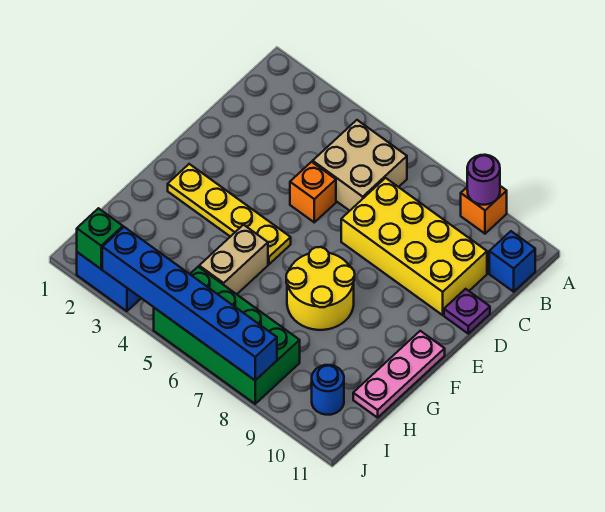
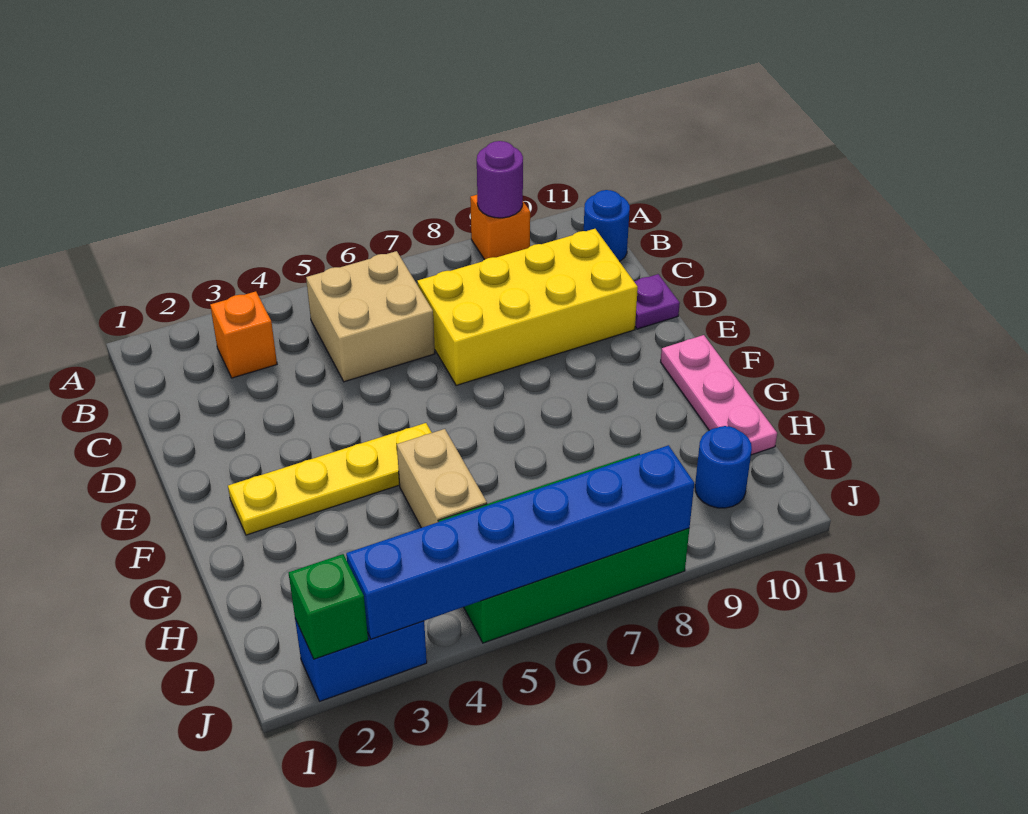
blue 1x1 brick [489,231,535,292] -> blue 1x1 round brick [584,190,630,261]
orange 1x1 brick [290,162,336,222] -> orange 1x1 brick moved to [210,291,277,378]
yellow 2x2 round brick [286,247,355,330] -> none

